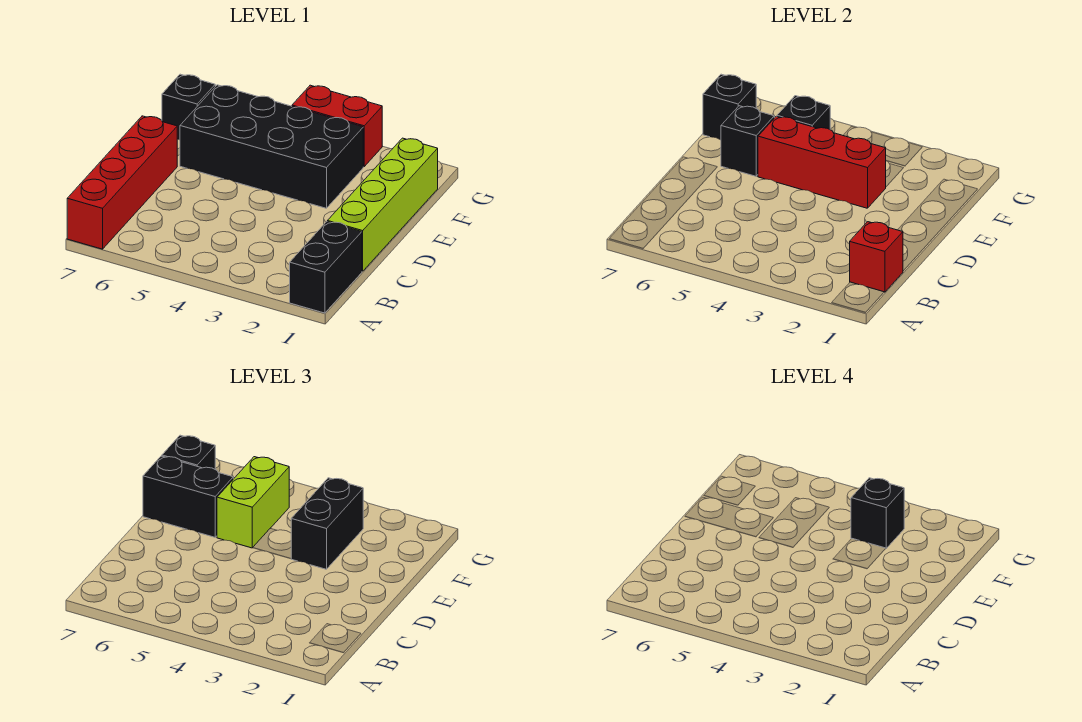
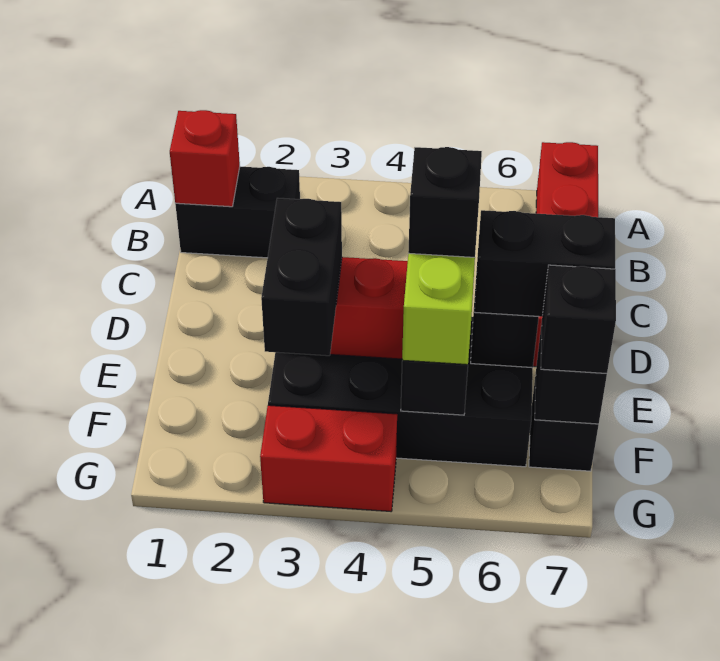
black 1x2 brick [290,222,362,313] -> black 1x2 brick turned to [175,167,300,258]
lime 1x4 brick [327,138,438,271] -> none
black 1x1 brick [851,478,904,548] -> black 1x1 brick moved to [408,147,482,257]

